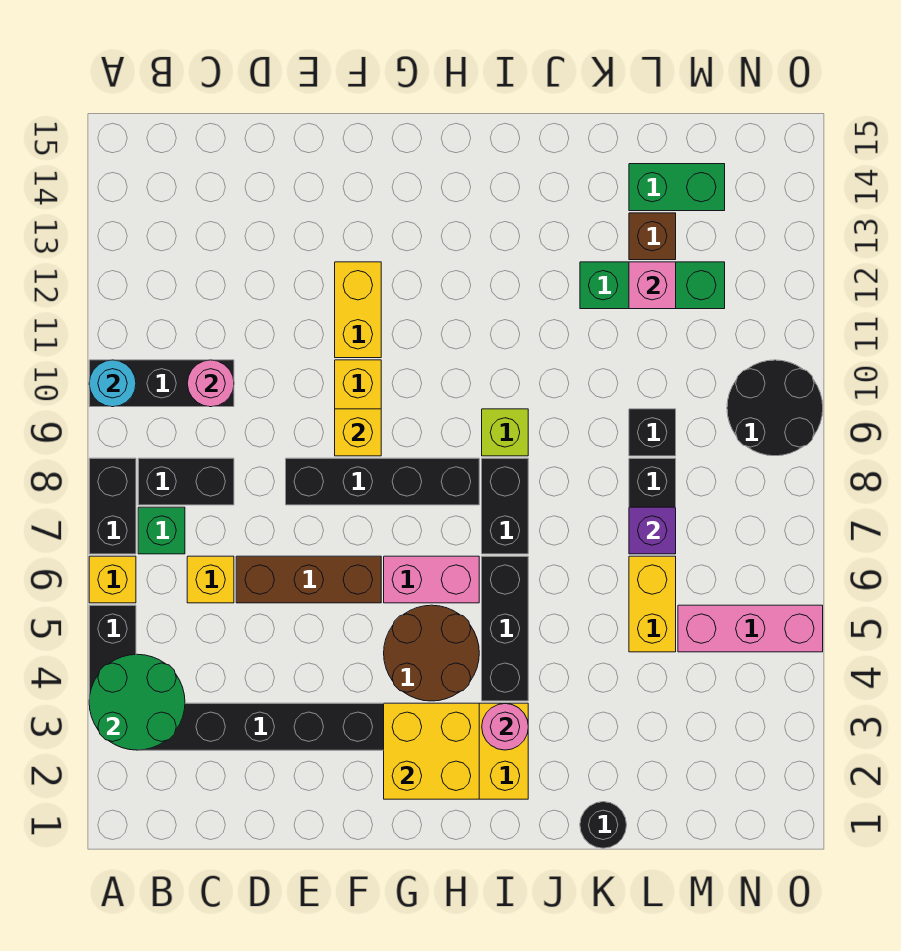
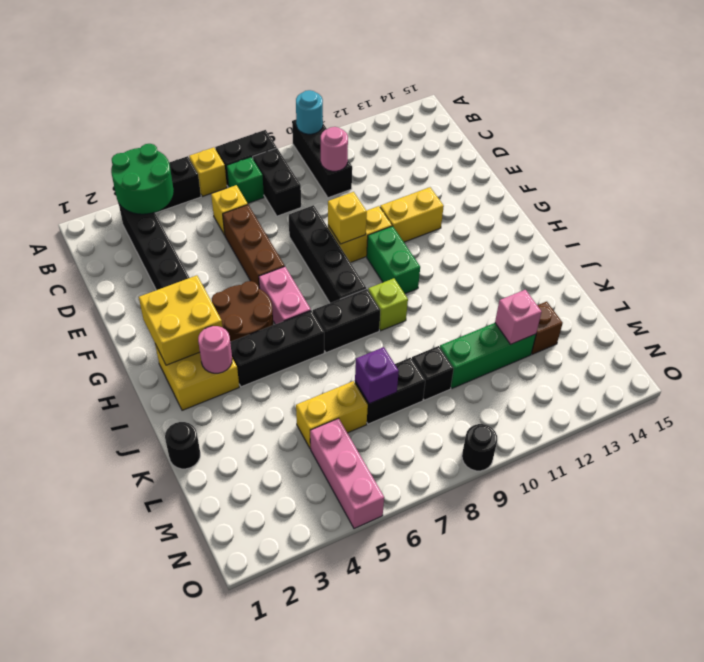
green 1x3 brick [580,262,725,309] -> green 1x3 brick turned to [440,323,536,388]
green 1x2 brick [629,164,725,211] -> green 1x2 brick moved to [367,226,420,294]
black 2x2 round brick [727,360,823,456] -> black 1x1 round brick [462,424,497,471]

